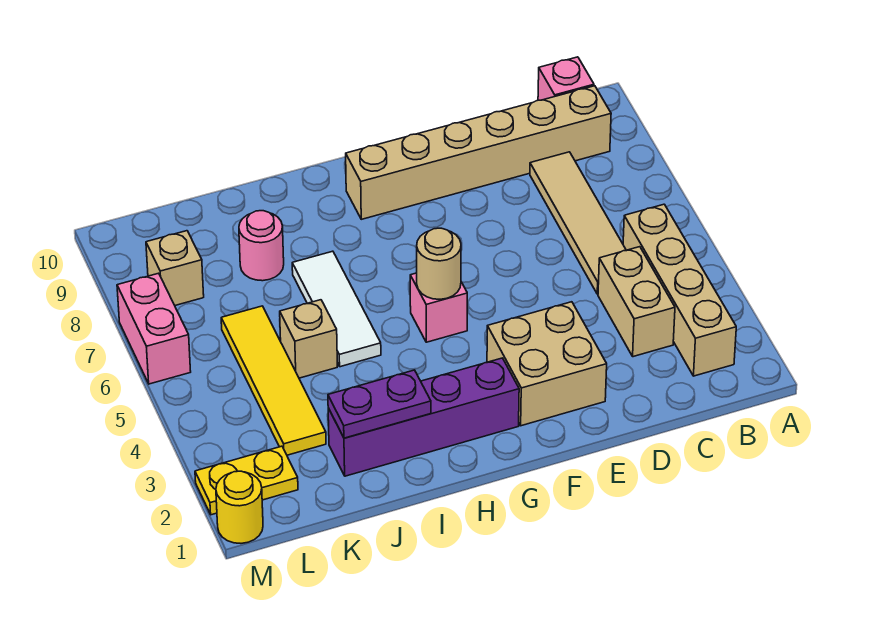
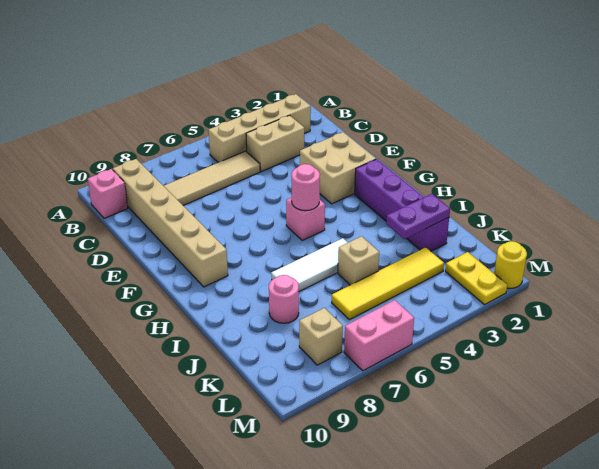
tan 1x1 round brick [417,228,461,299] -> pink 1x1 round brick [292,164,320,211]
purple 1x2 plate [328,370,431,438] -> purple 1x2 plate turned to [386,194,450,239]

